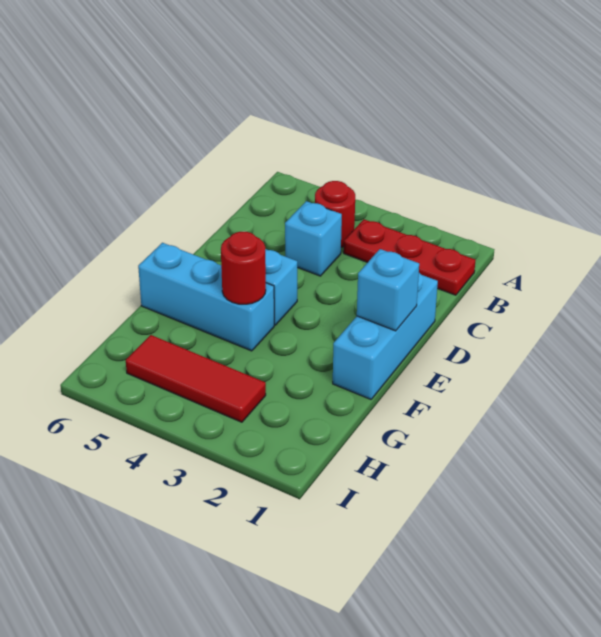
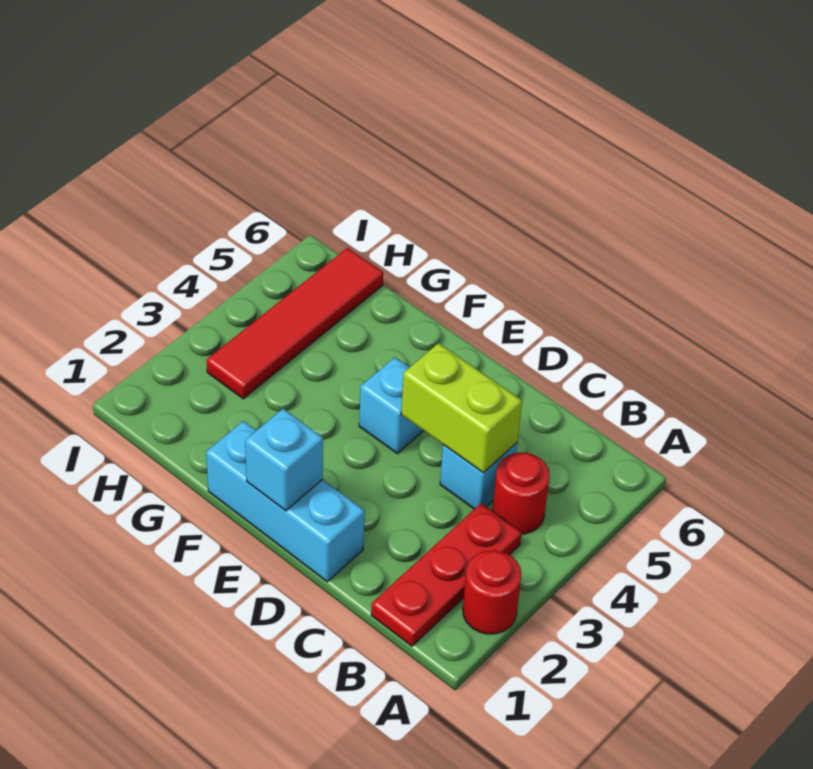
none -> lime 1x2 brick [401,343,522,472]
cyan 1x3 brick [138,243,274,351] -> none
red 1x1 round brick [221,232,266,304] -> red 1x1 round brick moved to [463,550,521,634]
red 1x3 tile [126,335,266,422] -> red 1x4 tile [207,248,383,399]

